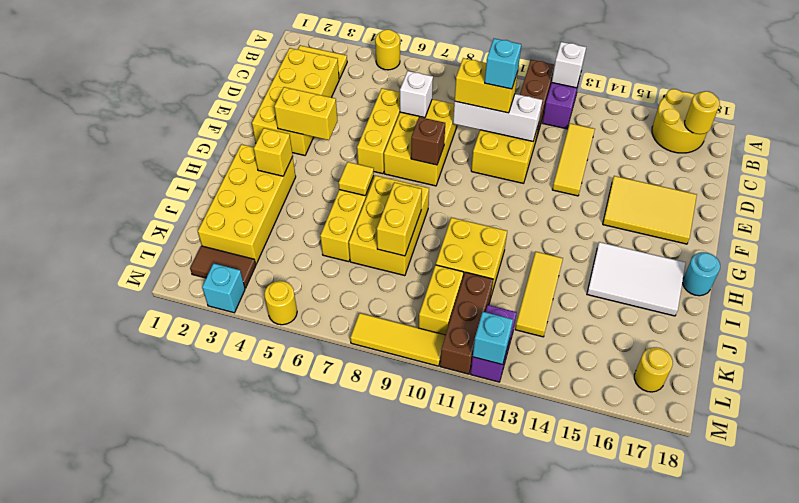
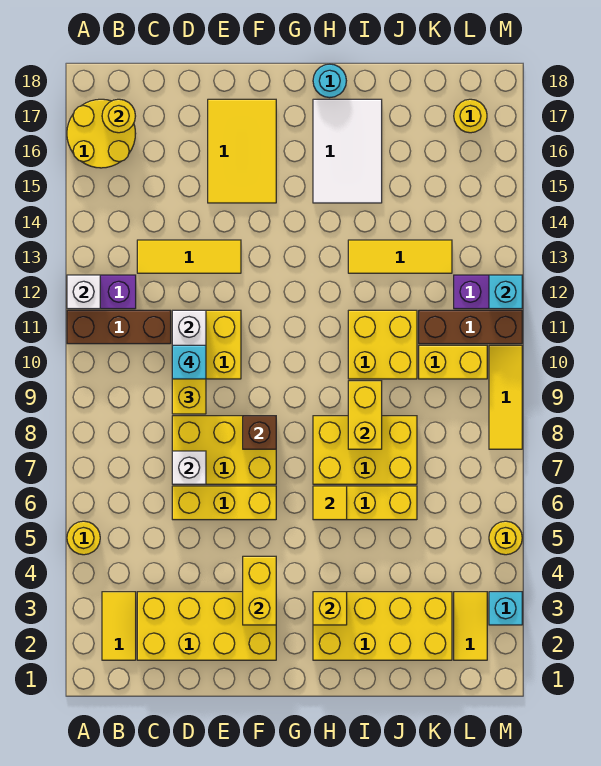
yellow 1x2 brick [377,182,422,256] -> yellow 1x2 brick turned to [348,381,382,449]
brown 1x2 tile [190,246,256,288] -> yellow 1x2 tile [454,592,487,660]

